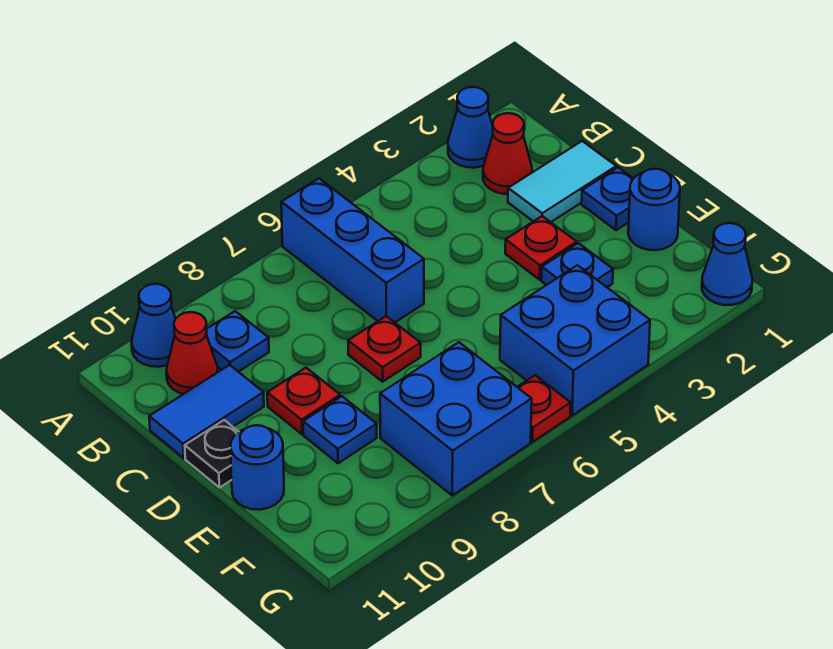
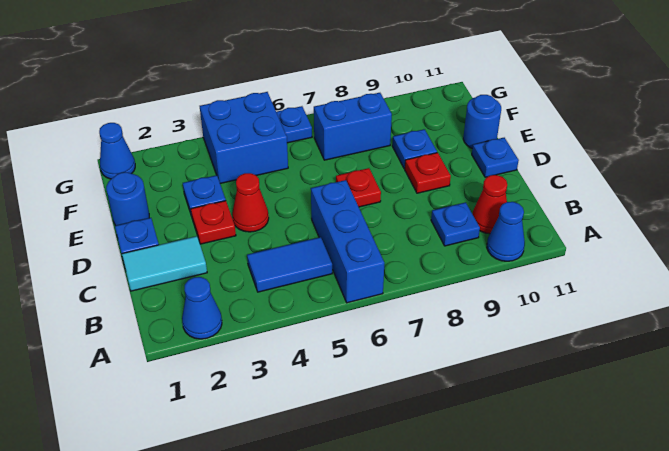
red 1x1 cone [483,113,532,194] -> red 1x1 cone moved to [232,173,269,232]
blue 1x2 tile [149,365,264,458] -> blue 1x2 tile moved to [247,237,332,292]
black 1x1 plate [185,420,239,488] -> blue 1x1 plate [472,138,519,177]
blue 2x2 brick [380,342,532,495] -> blue 1x2 brick [314,93,392,160]
red 1x1 plate [518,375,571,442] -> blue 1x1 plate [276,106,312,143]

